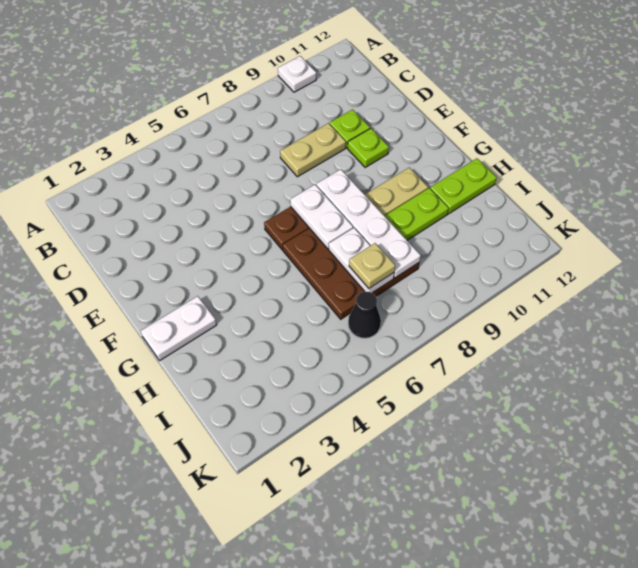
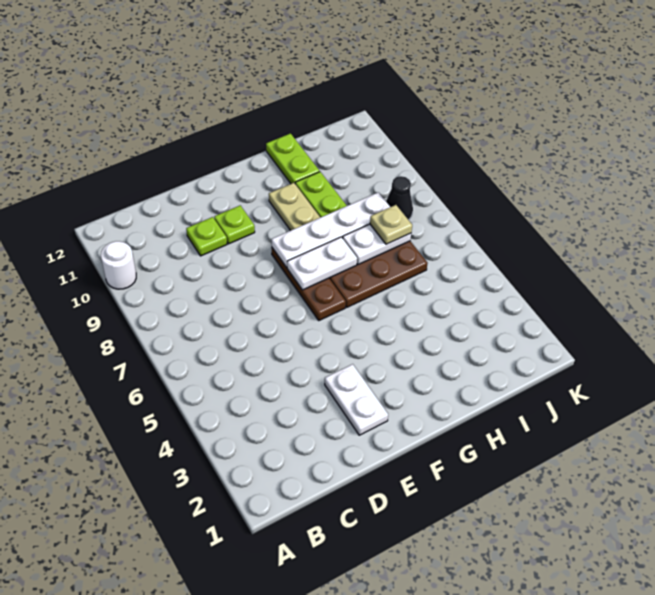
white 1x1 plate [278,56,316,92] -> white 1x1 round brick [101,241,136,289]
tan 1x2 plate [280,123,346,177] -> none
white 1x2 plate [141,296,217,361] -> white 1x2 plate moved to [325,364,388,435]
black 1x1 cone [348,292,381,338] -> black 1x1 cone moved to [386,176,413,220]

